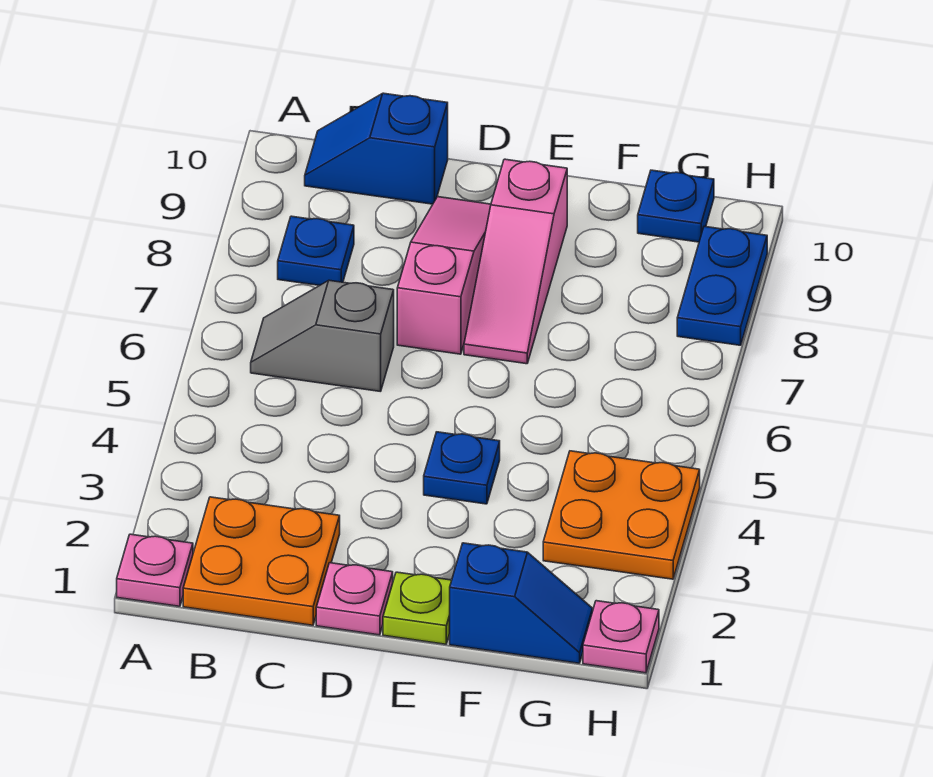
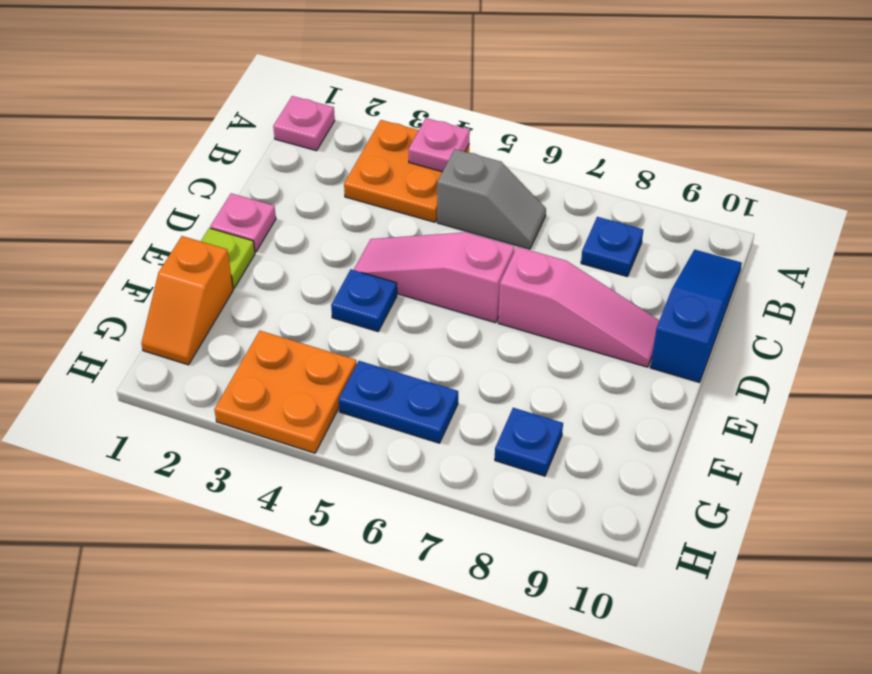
orange 2x2 plate [183,497,340,625] -> orange 2x2 plate moved to [344,120,469,222]
grey 1x2 slope [251,280,394,392] -> grey 1x2 slope turned to [437,149,546,249]
blue 1x2 slope [305,93,448,204] -> blue 1x3 slope [650,250,742,383]
pink 1x3 slope [464,159,567,364] -> pink 1x3 slope moved to [354,232,515,323]
blue 1x2 slope [450,543,593,663] -> orange 1x2 slope [141,236,233,365]
blue 1x1 plate [638,170,714,242] -> blue 1x1 plate moved to [495,408,563,476]
pink 1x1 plate [583,601,659,673] -> pink 1x1 plate moved to [409,118,470,172]
blue 1x2 plate [677,226,767,345] -> blue 1x2 plate moved to [339,361,458,443]

